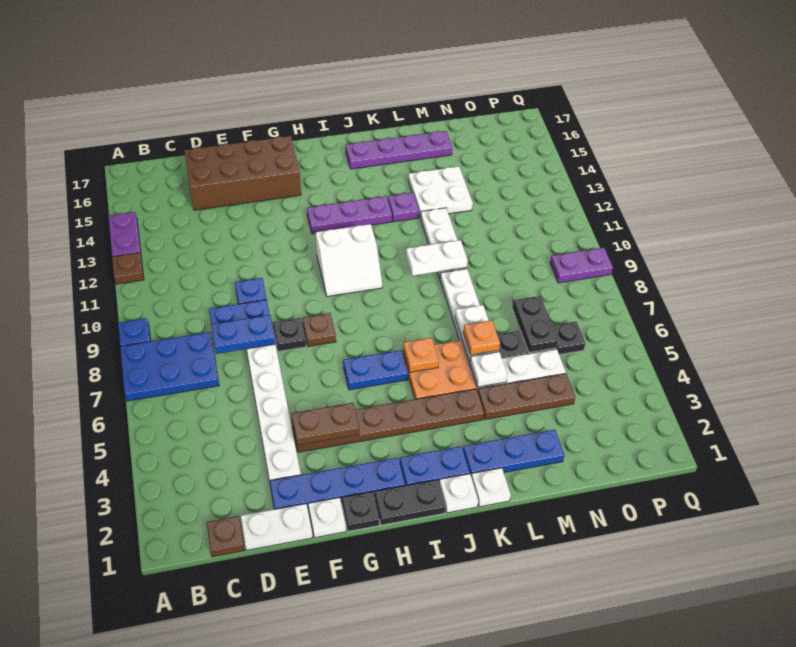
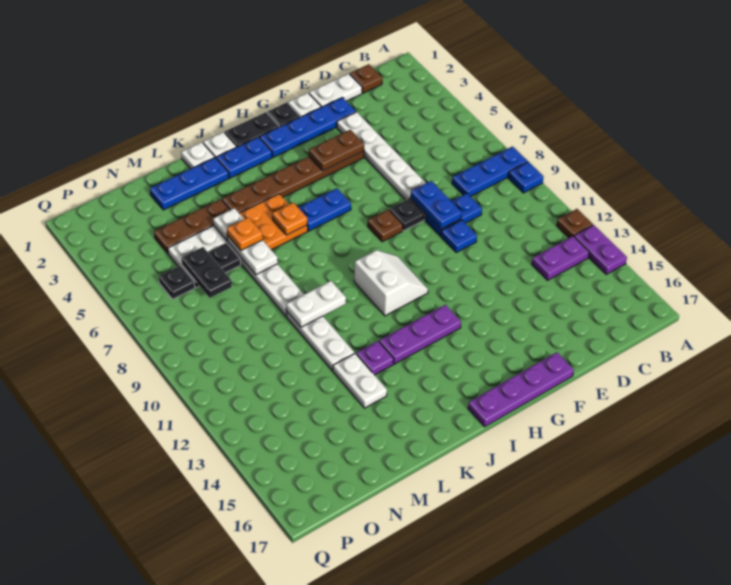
blue 2x3 plate [120,332,219,401] -> blue 1x3 plate [452,147,528,197]
blue 1x2 plate [211,315,275,354] -> blue 1x2 plate turned to [411,181,462,229]
brown 2x4 brick [184,136,301,210] -> none
white 2x2 slope [316,224,382,297] -> white 2x2 slope turned to [354,250,428,316]
purple 1x4 plate [346,131,452,169] -> purple 1x4 plate moved to [468,352,574,427]
white 2x2 plate [408,166,473,218] -> white 1x2 plate [333,353,387,408]
purple 1x2 plate [550,248,613,283] -> purple 1x2 plate moved to [532,236,589,280]

